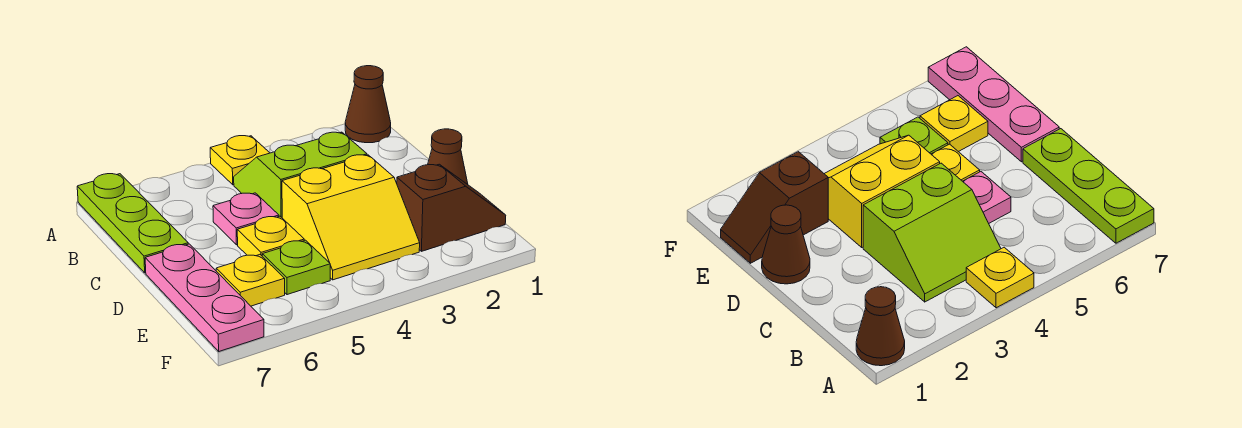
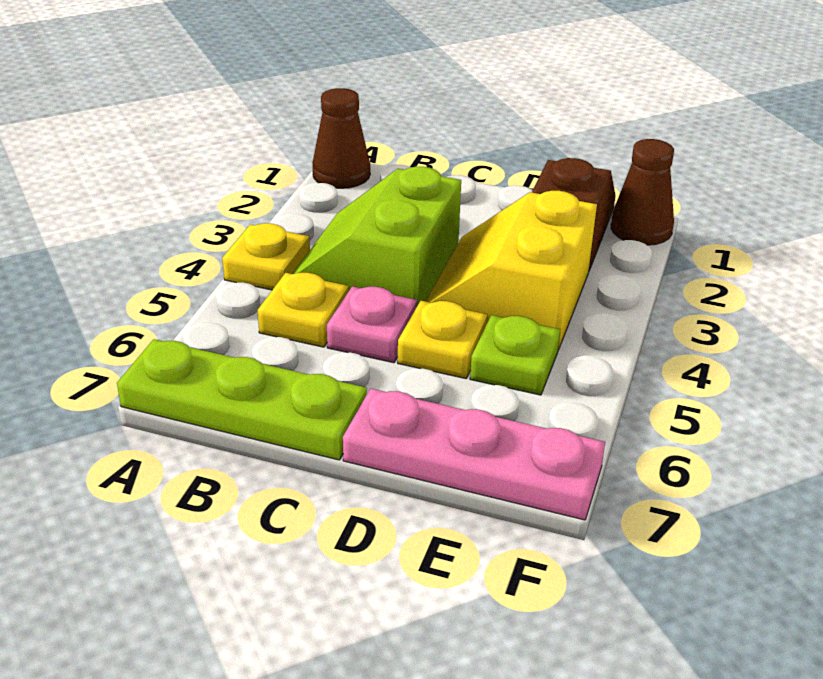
brown 1x1 cone [428,129,468,185] -> brown 1x1 cone moved to [611,139,674,245]
yellow 2x2 slope [282,155,420,280] -> yellow 2x2 slope turned to [426,191,597,350]
yellow 1x1 plate [216,255,285,306] -> yellow 1x1 plate moved to [258,273,349,347]

